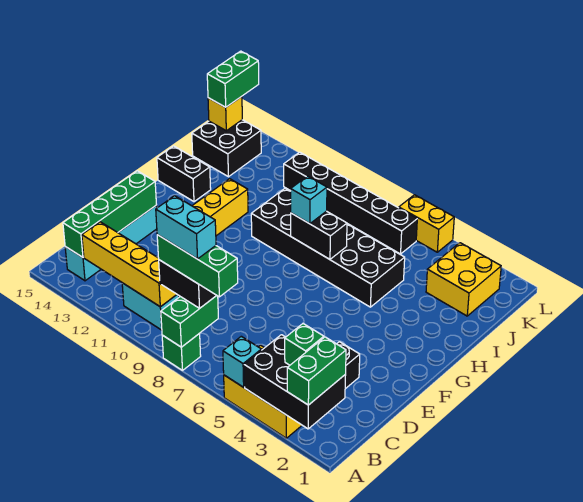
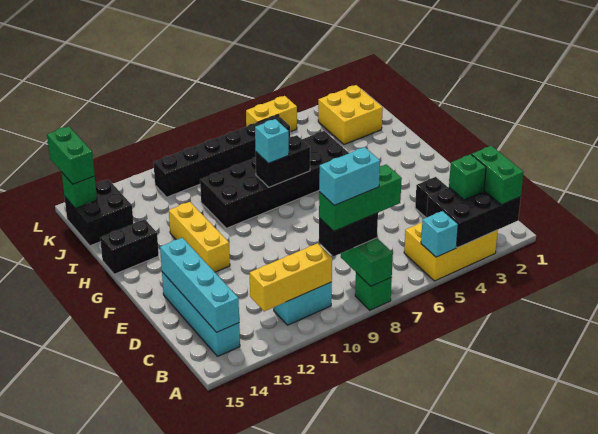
yellow 1x4 brick [82,222,177,307] -> yellow 1x3 brick [250,243,332,311]
green 1x4 brick [63,171,157,257] -> cyan 1x4 brick [160,238,239,332]
yellow 1x1 brick [208,97,242,131] -> green 1x1 brick [62,173,97,209]

